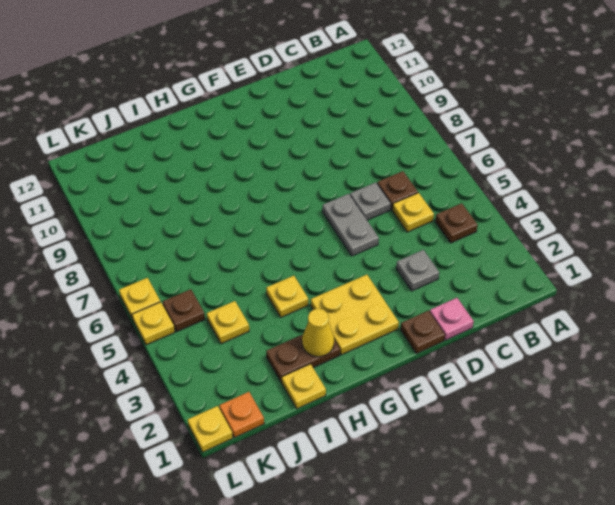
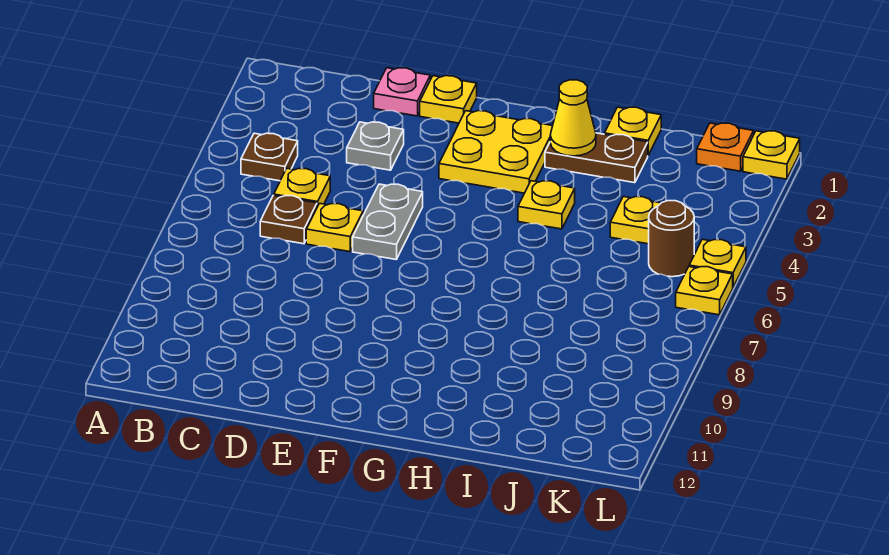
grey 1x1 plate [350,182,391,220] -> yellow 1x1 plate [306,203,363,252]
brown 1x1 plate [400,311,445,354] -> yellow 1x1 plate [420,76,477,123]
brown 1x1 plate [163,289,205,332] -> brown 1x1 round brick [649,201,694,277]

